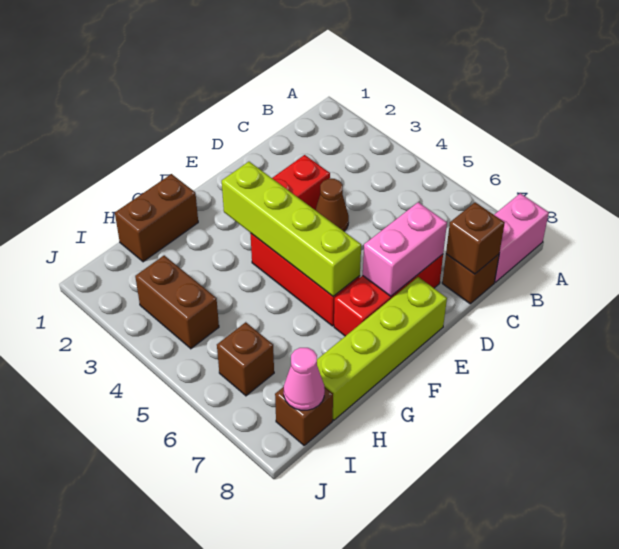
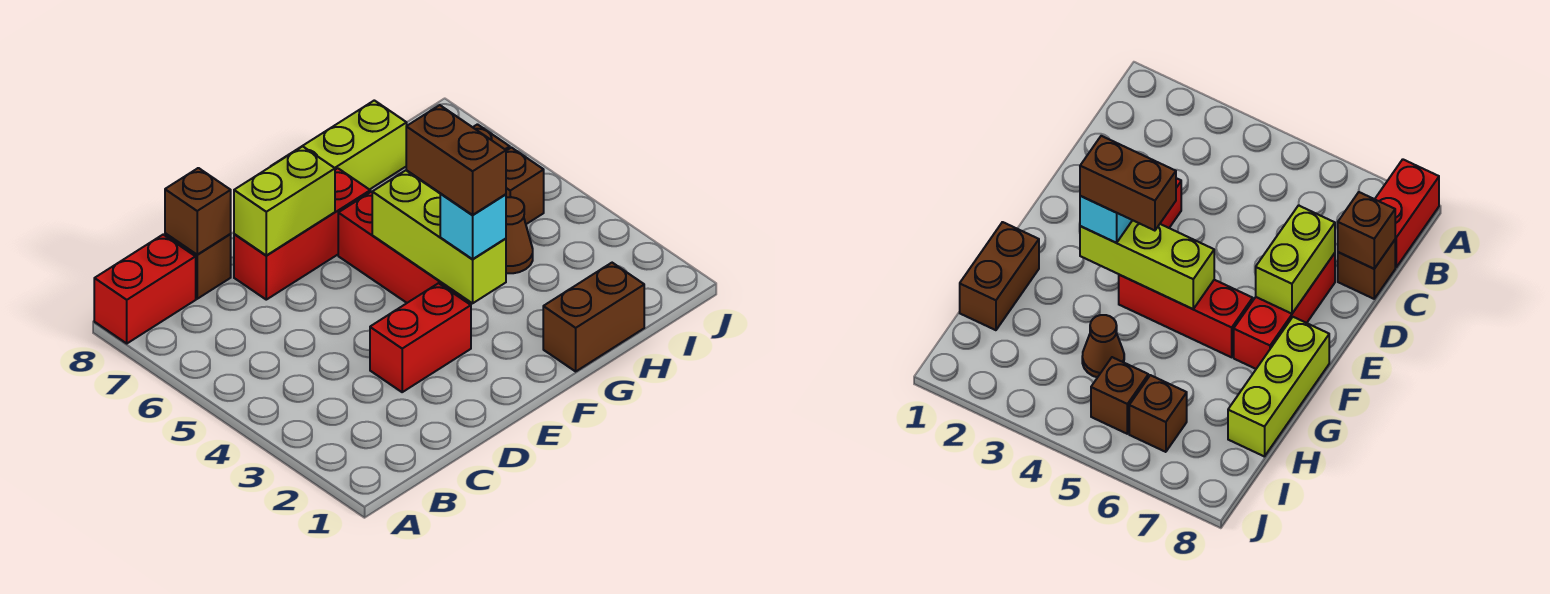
pink 1x2 brick [494,193,549,282] -> red 1x2 brick [94,235,196,343]
brown 1x1 cone [315,179,349,231] -> brown 1x1 cone moved to [506,197,533,273]
pink 1x2 brick [363,202,447,296] -> lime 1x2 brick [234,146,335,255]
lime 1x4 brick [317,277,447,420] -> lime 1x3 brick [273,100,407,190]
lime 1x4 brick [222,162,361,296] -> lime 1x3 brick [372,170,506,303]
none -> cyan 1x1 brick [440,194,506,259]
brown 1x2 brick [135,255,219,349] -> brown 1x2 brick moved to [406,105,506,215]
brown 1x1 brick [275,387,333,445] -> brown 1x1 brick moved to [506,148,544,224]
pink 1x1 cone [284,348,325,410] -> none

